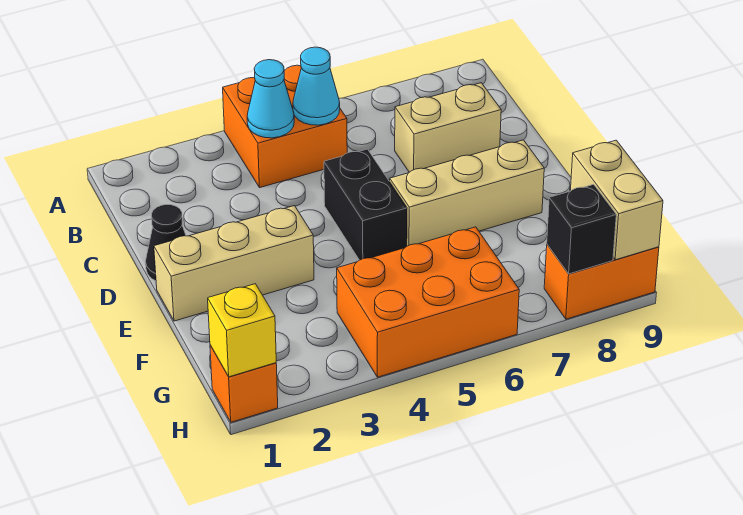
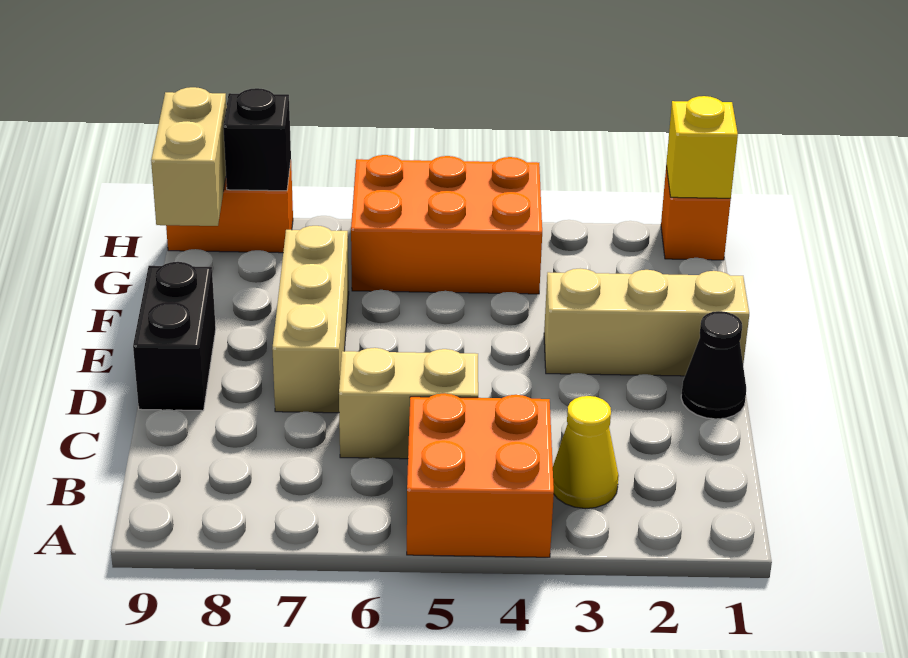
none -> yellow 1x1 cone [553,396,619,509]
cyan 1x1 cone [247,60,294,138] -> none
cyan 1x1 cone [293,47,340,125] -> none
tan 1x2 brick [395,83,501,172] -> tan 1x2 brick moved to [339,348,478,459]
black 1x2 brick [324,149,407,260] -> black 1x2 brick moved to [133,262,216,411]
tan 1x3 brick [390,140,544,246] -> tan 1x3 brick turned to [272,226,349,413]

